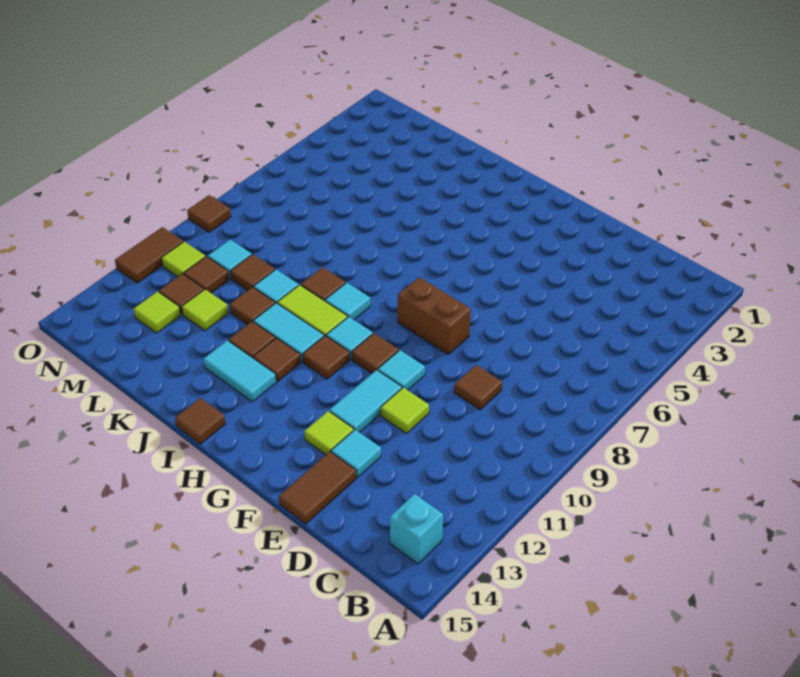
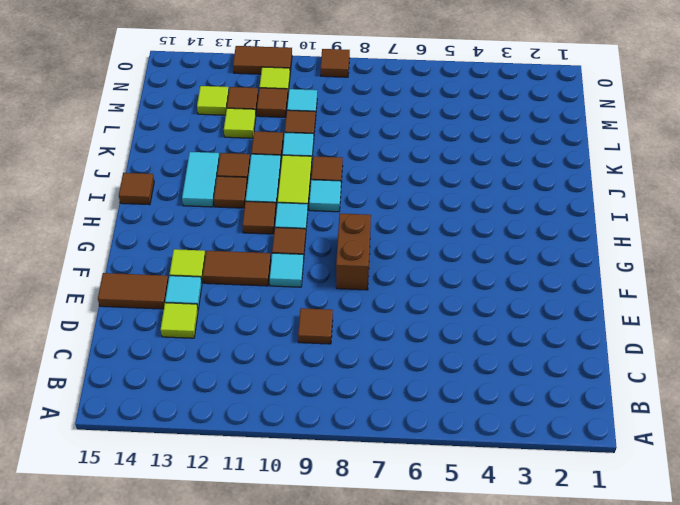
cyan 1x1 brick [390,494,443,564] -> none
lime 1x1 tile [381,388,429,433] -> lime 1x1 tile moved to [161,303,198,338]
cyan 1x2 tile [329,370,402,433] -> brown 1x2 tile [203,251,271,286]

